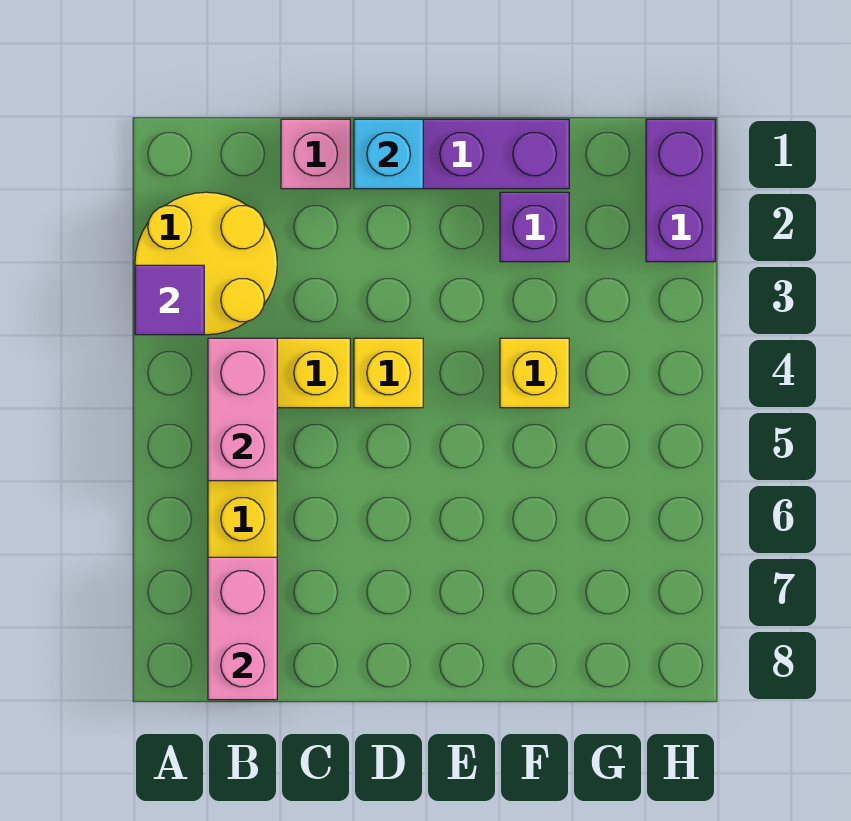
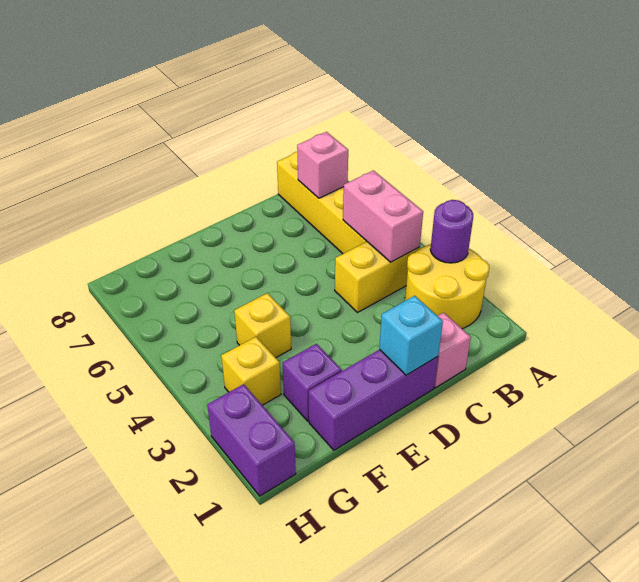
purple 1x1 tile [135,265,204,335] -> purple 1x1 round brick [430,200,473,263]
pink 1x2 brick [208,557,277,700] -> pink 1x1 brick [297,132,348,198]
yellow 1x1 brick [354,338,423,408] -> yellow 1x1 brick moved to [221,337,281,405]

